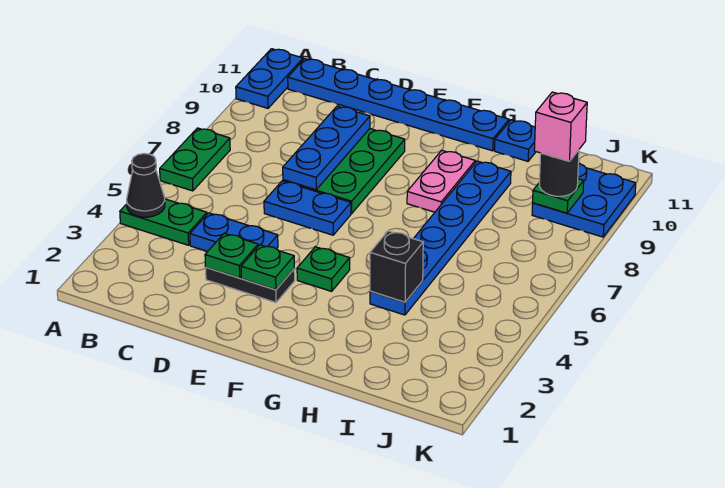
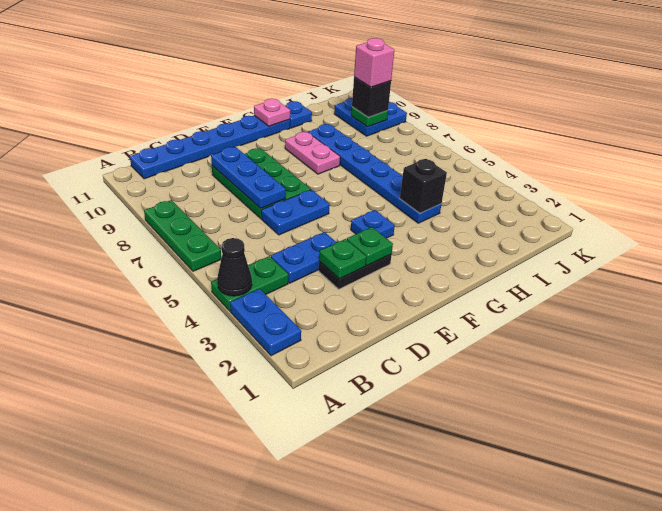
green 1x2 plate [160,128,230,191] -> green 1x3 plate [144,200,221,271]
blue 1x2 plate [236,49,303,108] -> blue 1x2 plate moved to [230,289,301,356]
green 1x1 plate [297,247,350,291] -> blue 1x1 plate [351,210,395,238]
none -> pink 1x1 plate [254,99,290,126]
black 1x1 round brick [539,150,579,196] -> black 1x1 brick [352,77,391,117]

